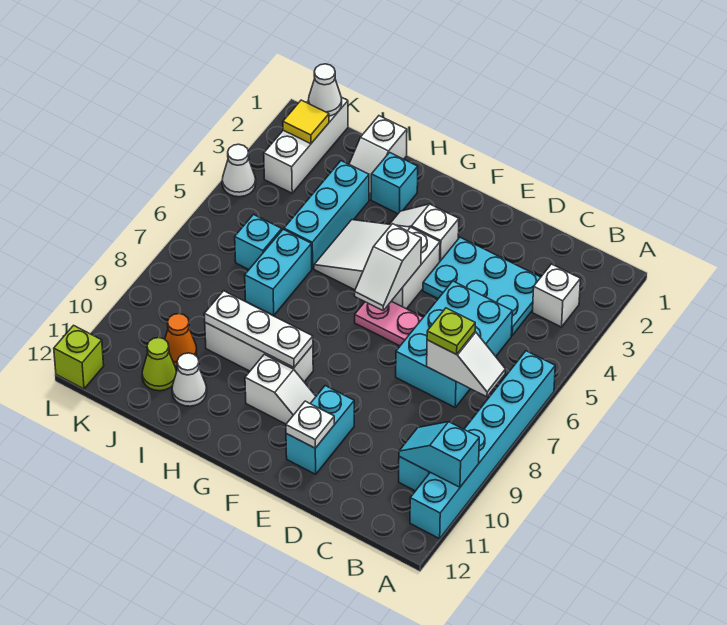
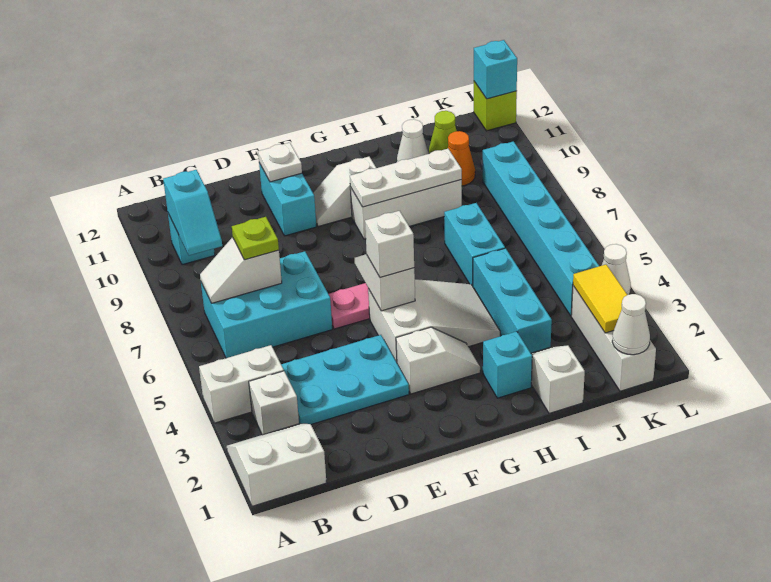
none -> white 2x2 slope [227,424,327,506]
none -> white 1x2 brick [199,345,284,423]
cyan 1x6 brick [410,351,555,539] -> cyan 1x6 brick moved to [483,141,599,316]
cyan 1x2 slope [399,422,479,487] -> cyan 1x2 slope turned to [163,170,222,255]
cyan 2x3 brick [396,281,512,407] -> cyan 2x3 brick turned to [201,251,332,358]
none -> white 1x1 brick [365,211,414,278]
cyan 1x1 brick [235,215,282,270] -> cyan 1x1 brick moved to [474,40,517,99]
yellow 1x1 tile [283,100,329,144] -> yellow 1x2 tile [573,265,627,333]

